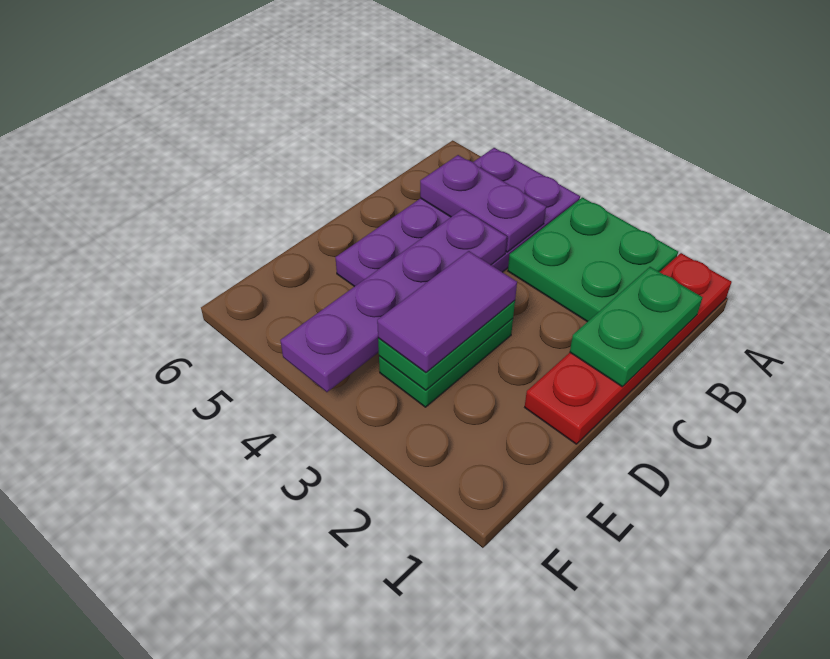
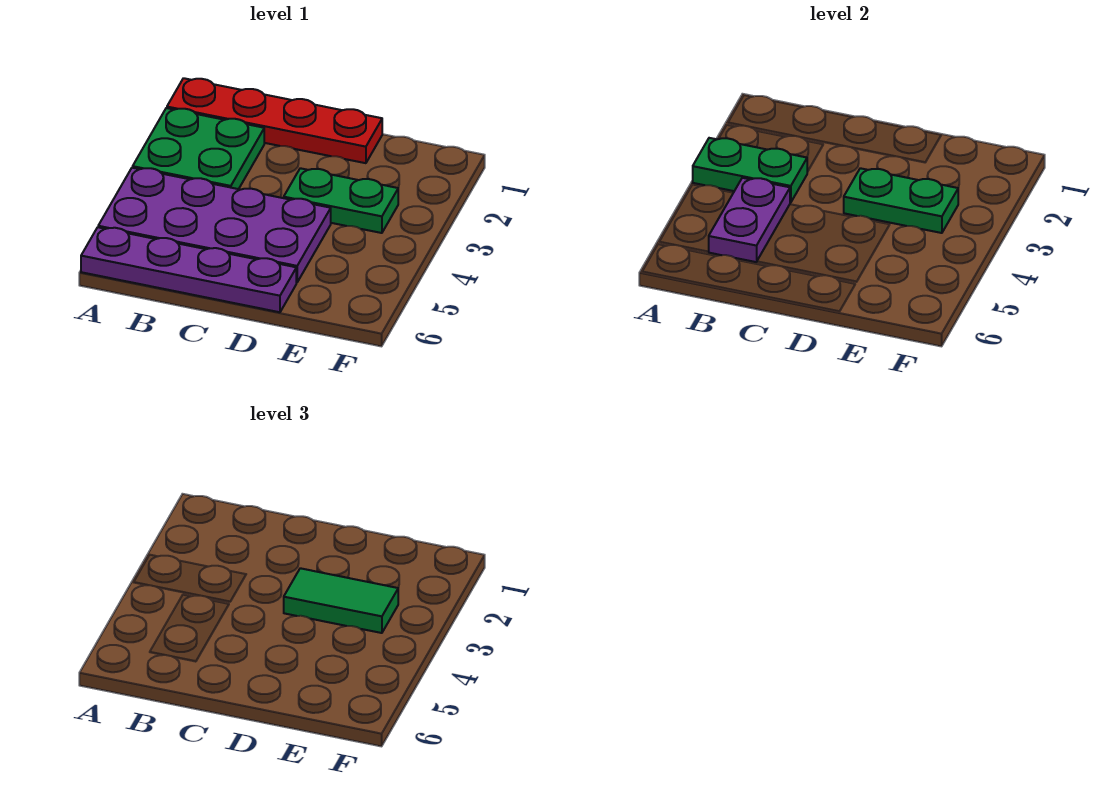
green 1x2 plate [570,267,703,387] -> green 1x2 plate moved to [693,138,807,203]
purple 1x4 plate [280,209,507,392] -> purple 1x4 plate moved to [81,227,296,312]
purple 1x2 tile [377,251,517,373] -> green 1x2 tile [284,568,398,633]

